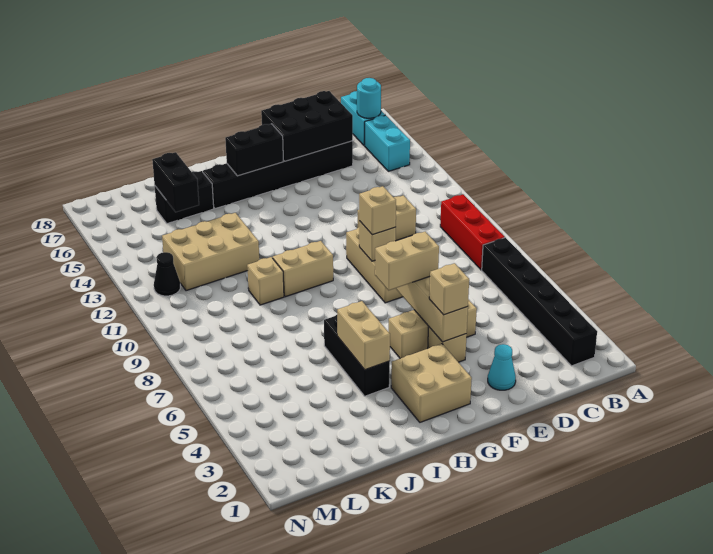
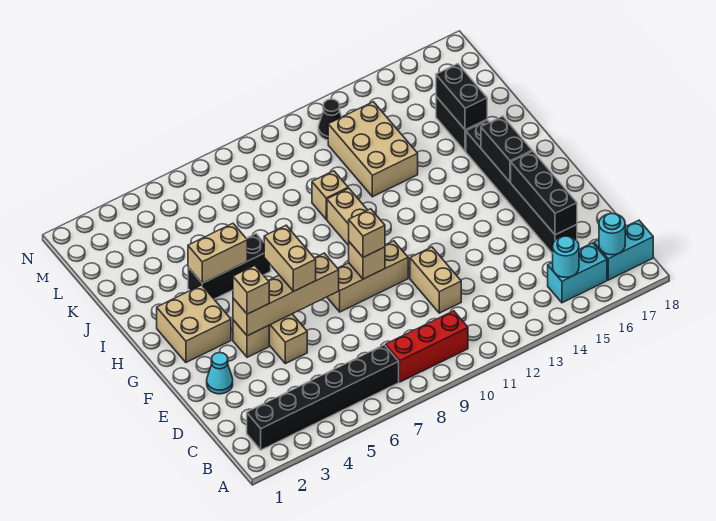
none -> cyan 1x1 round brick [553,236,579,277]
black 2x3 brick [261,91,353,161] -> black 1x3 brick [511,151,577,235]
black 1x2 brick [152,152,199,212] -> black 1x2 brick turned to [436,64,487,130]

